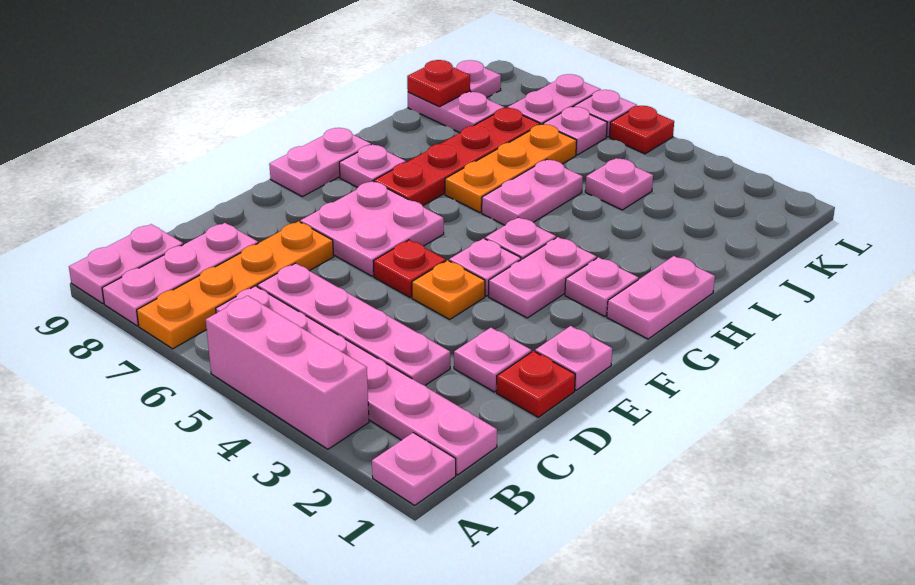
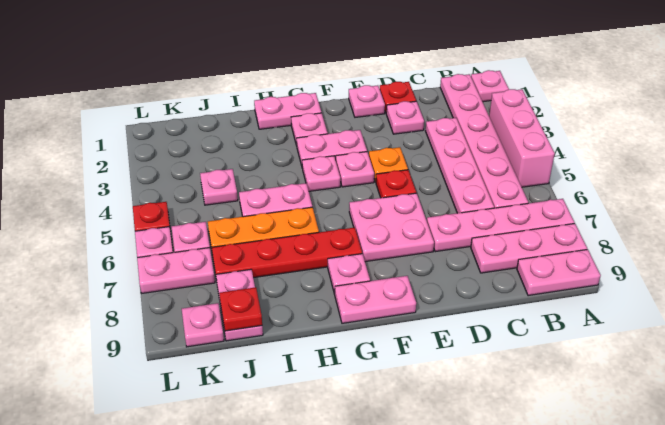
orange 1x4 plate [137,221,334,349] -> pink 1x4 plate [427,199,574,252]

